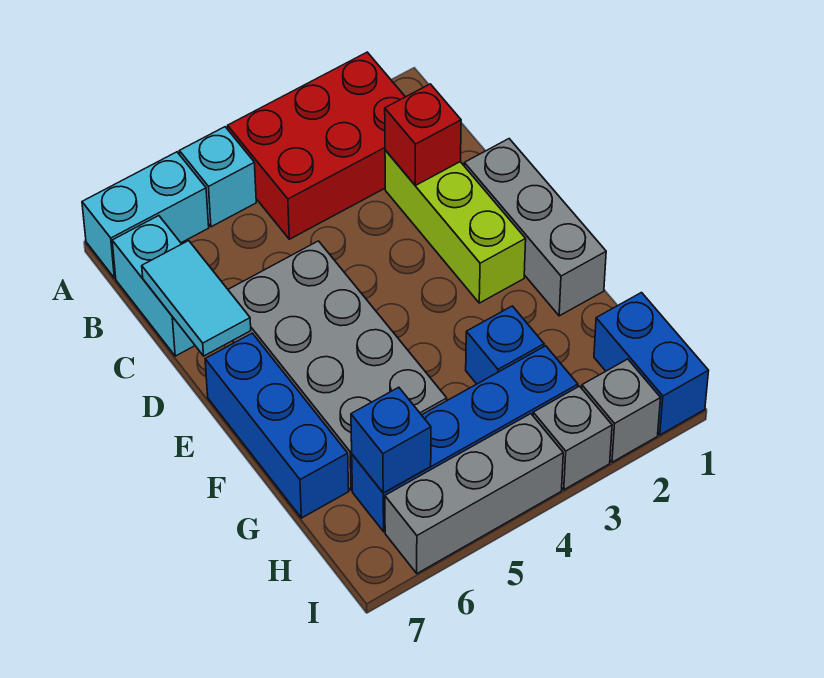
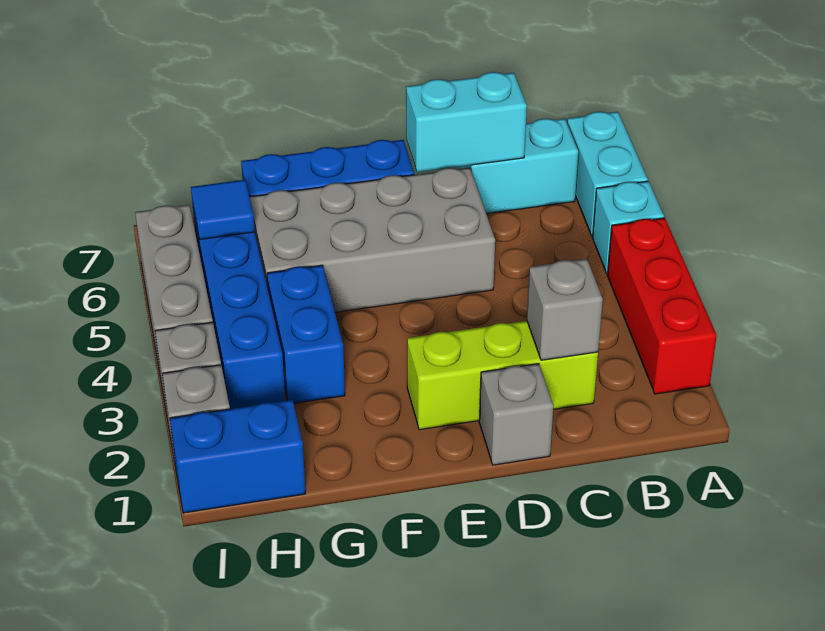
red 2x3 brick [228,52,405,239] -> red 1x3 brick [607,218,717,394]
red 1x1 brick [385,84,461,185] -> grey 1x1 brick [527,259,603,360]
cyan 1x2 tile [142,241,251,356] -> cyan 1x2 brick [406,72,527,172]
grey 1x3 brick [464,139,606,316] -> grey 1x1 brick [479,364,553,465]
blue 1x1 brick [466,306,544,384] -> blue 1x2 brick [267,265,345,403]
blue 1x1 brick [351,387,431,493] -> blue 1x1 tile [191,180,255,239]

